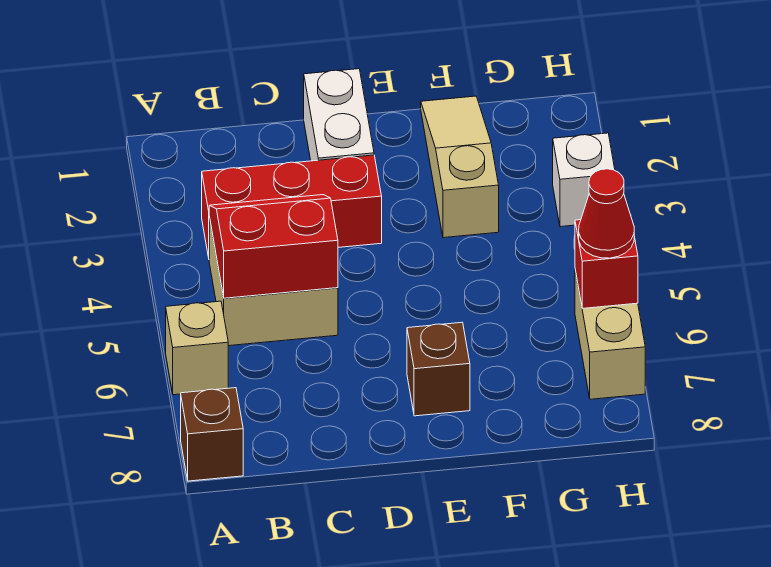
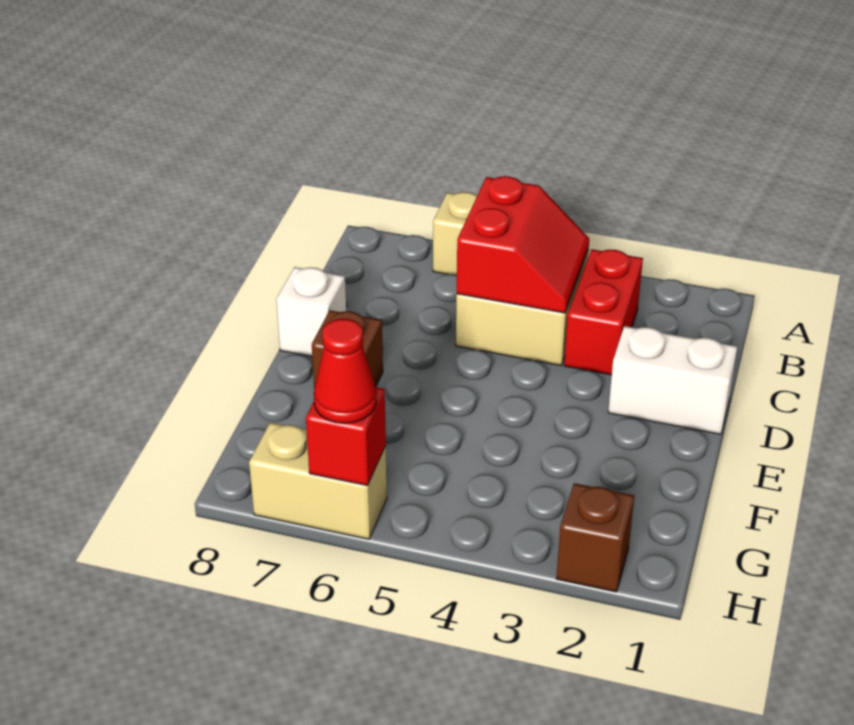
brown 1x1 brick [181,388,243,481] -> brown 1x1 brick moved to [556,483,634,592]
red 1x3 brick [202,155,382,257] -> red 1x2 brick [564,249,643,375]
tan 1x3 slope [421,96,499,238] -> none
white 1x1 brick [553,133,615,227] -> white 1x1 brick moved to [276,267,346,357]

